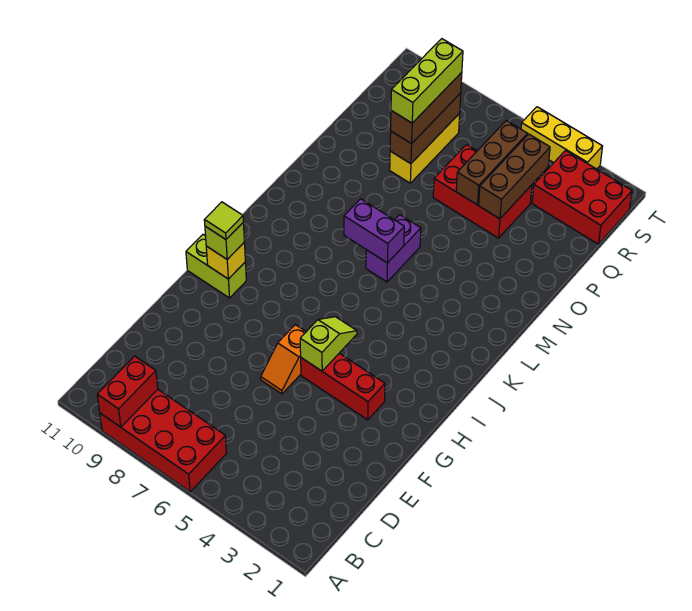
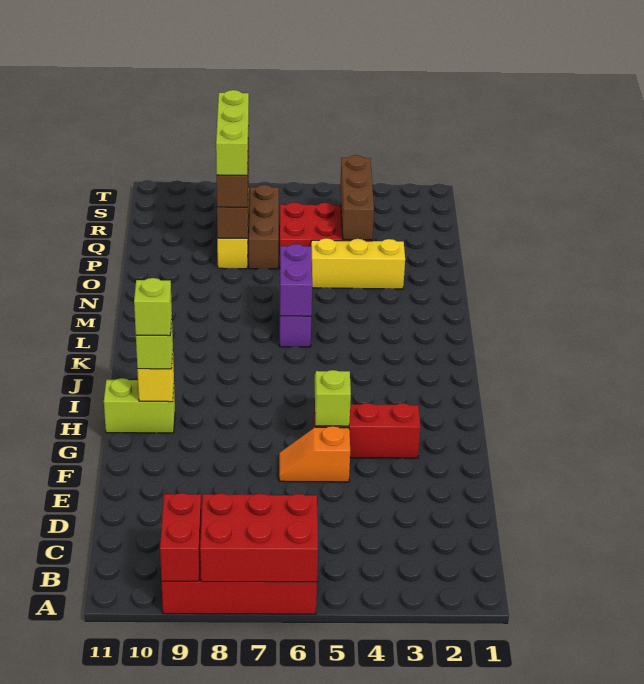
orange 1x2 slope [261,325,306,394] -> orange 1x2 slope turned to [279,426,350,482]
lime 1x1 tile [204,202,243,239] -> lime 1x1 brick [134,278,172,336]
purple 1x2 brick [344,199,404,263] -> purple 1x2 brick turned to [280,244,312,316]
brown 1x3 brick [456,121,528,205] -> brown 1x3 brick moved to [249,185,279,269]
red 2x3 brick [532,151,632,244] -> red 2x3 brick moved to [200,493,318,582]
yellow 1x3 brick [521,107,603,169] -> yellow 1x3 brick moved to [311,238,405,289]

